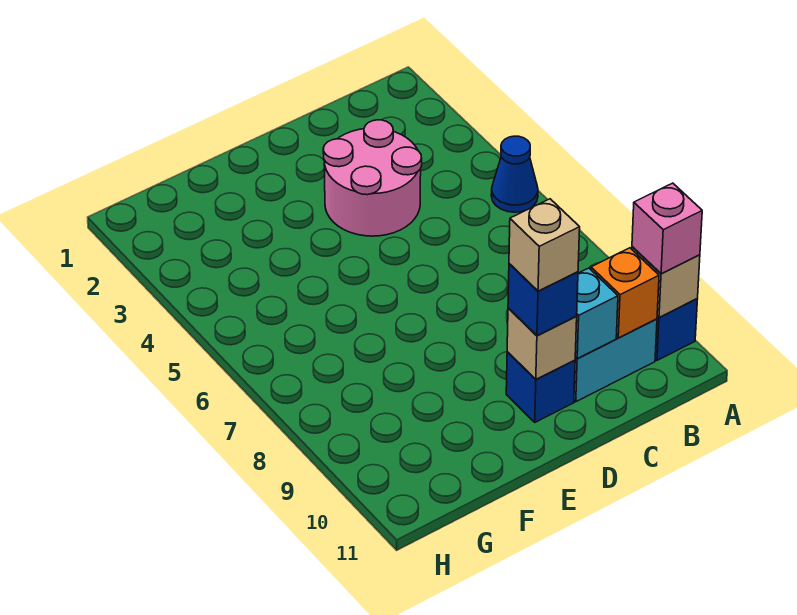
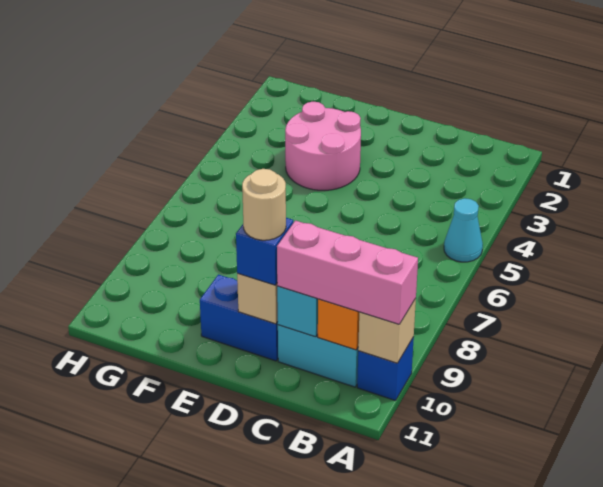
blue 1x1 cone [491,136,538,212] -> cyan 1x1 cone [444,198,483,262]
pink 1x1 brick [632,183,702,274] -> pink 1x3 brick [277,220,418,324]
pink 2x2 round brick [323,120,422,236] -> pink 2x2 round brick moved to [285,102,361,190]
blue 1x1 brick [506,352,575,422] -> blue 1x2 brick [200,275,278,361]
tan 1x1 brick [509,199,580,291] -> tan 1x1 round brick [242,169,286,240]

